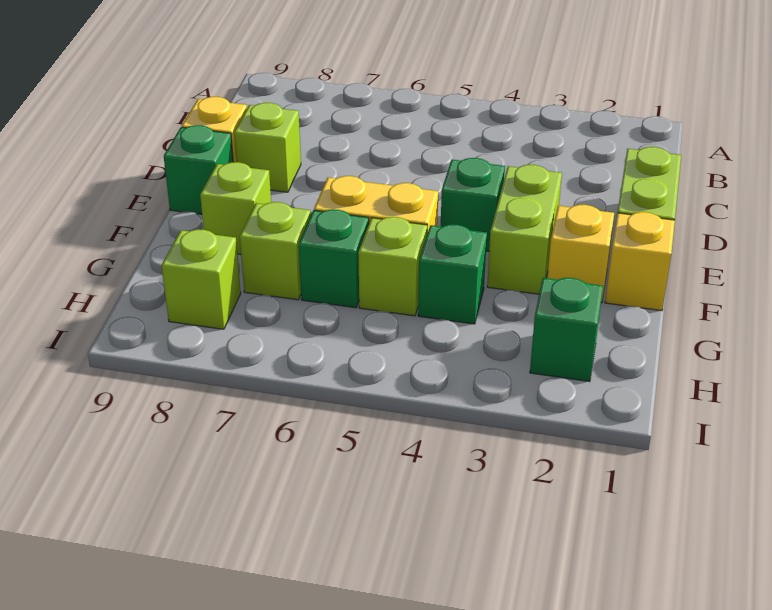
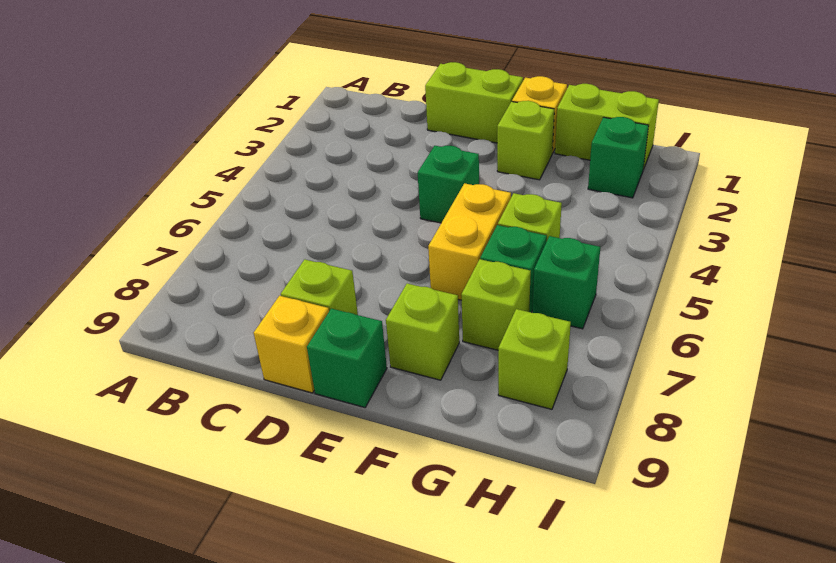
lime 1x2 brick [487,165,562,294] -> lime 1x2 brick moved to [555,84,659,170]
yellow 1x1 brick [547,205,614,303] -> lime 1x1 brick [497,101,554,180]
green 1x1 brick [418,225,487,324] -> green 1x1 brick moved to [532,236,600,329]

